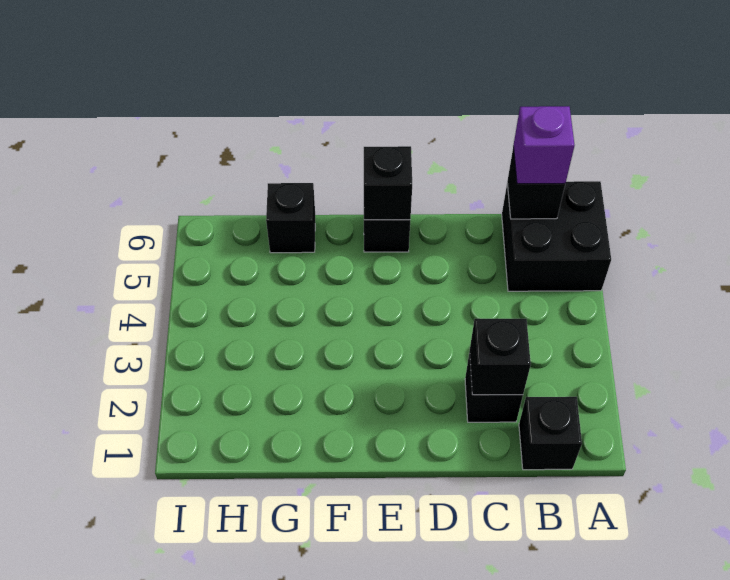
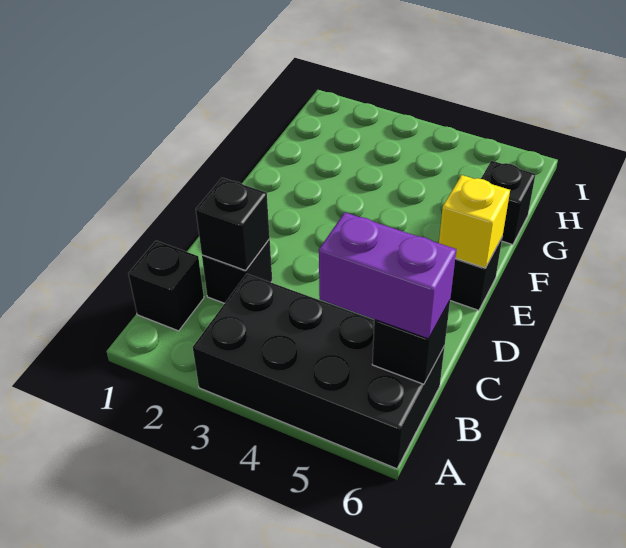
black 2x2 brick [502,181,611,291] -> black 2x4 brick [193,274,445,469]
purple 1x1 brick [513,106,574,184] -> purple 1x2 brick [319,212,456,339]
black 1x1 brick [364,146,412,220] -> yellow 1x1 brick [439,175,510,268]

